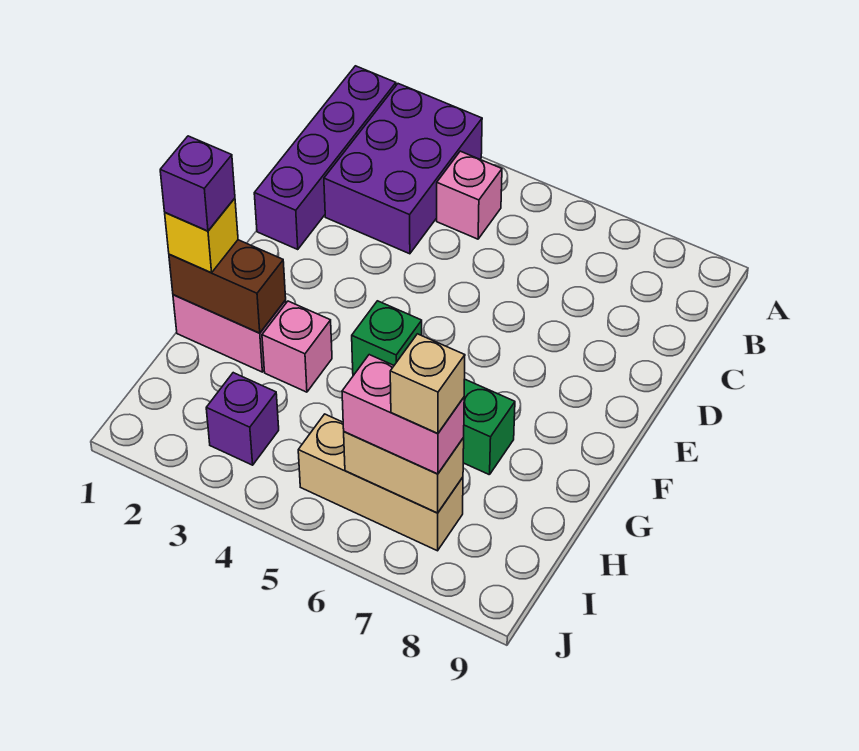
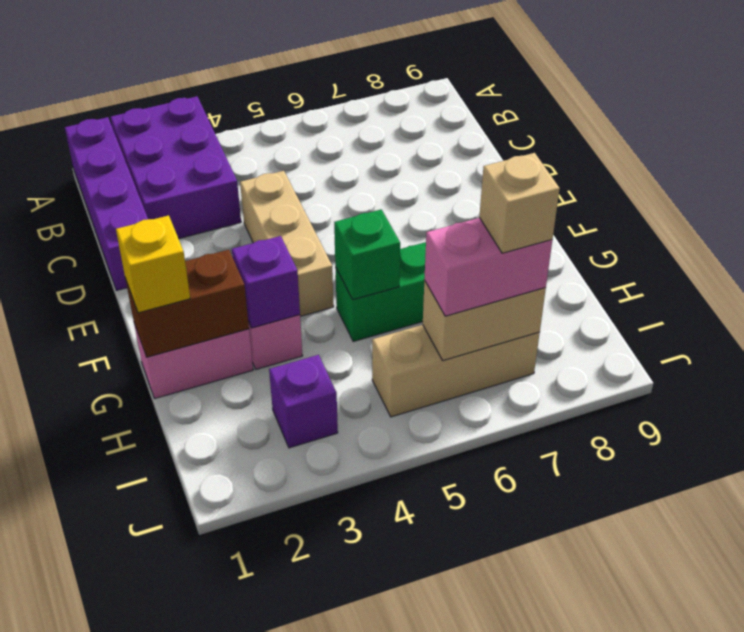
pink 1x1 brick [437,151,502,239] -> none
none -> tan 1x3 brick [240,171,334,316]
purple 1x1 brick [160,136,235,231] -> purple 1x1 brick moved to [232,236,300,328]

